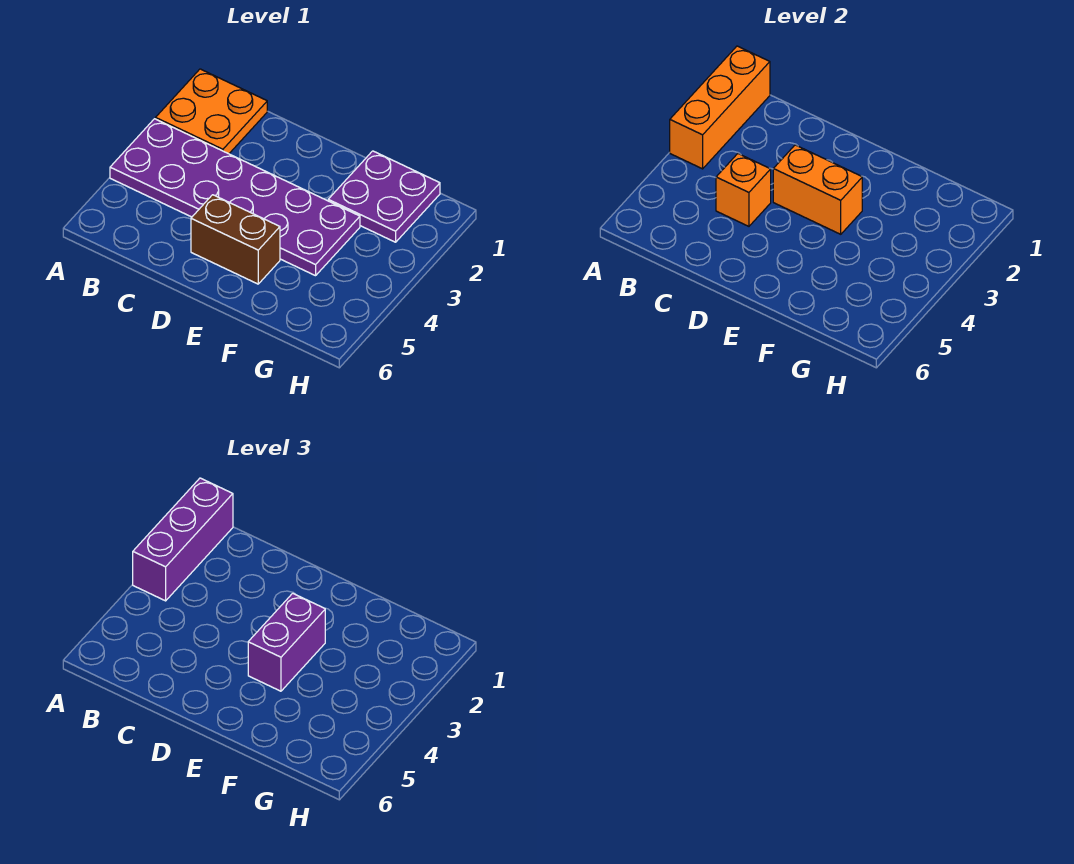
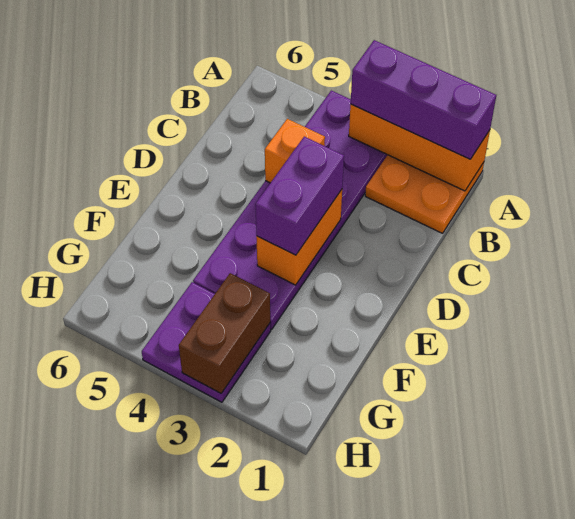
brown 1x2 brick [191,195,280,284] -> brown 1x2 brick moved to [179,273,270,393]
purple 1x2 brick [248,593,325,691] -> purple 1x2 brick turned to [255,137,344,255]
purple 2x2 plate [328,151,440,242] -> purple 2x2 plate moved to [142,282,271,402]

